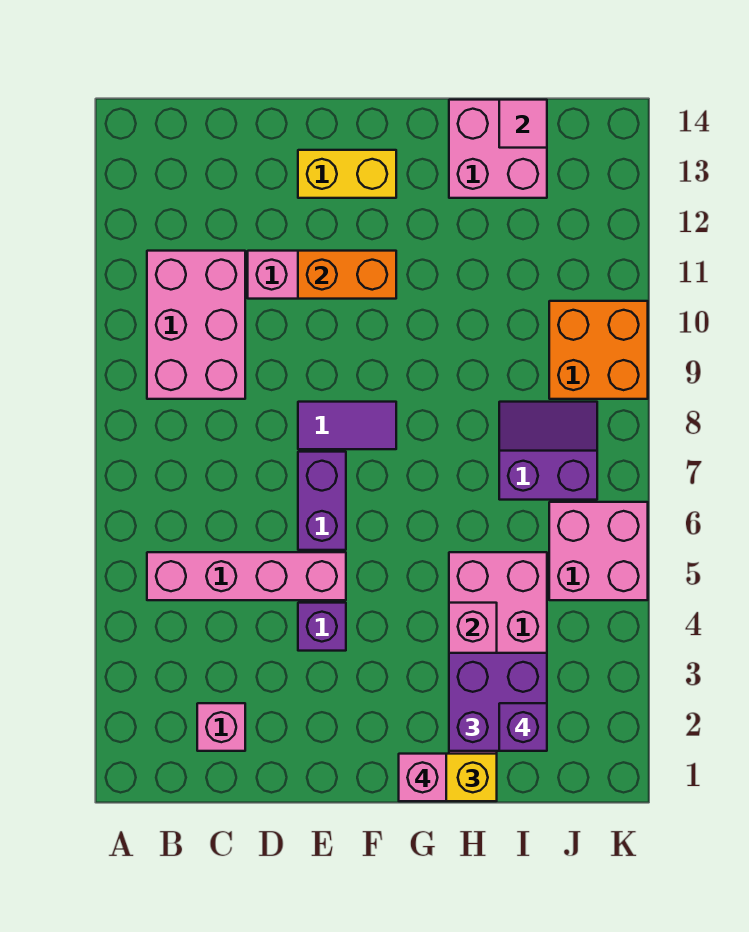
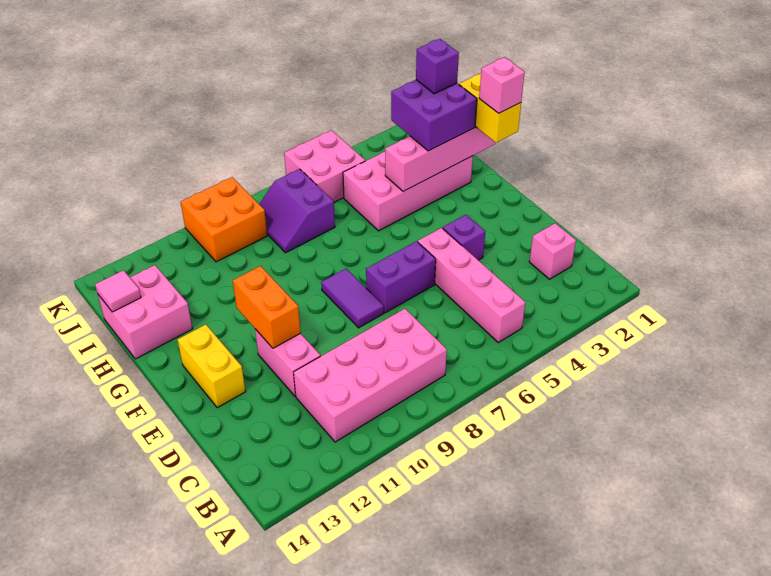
pink 2x3 brick [147,251,245,399] -> pink 2x4 brick [294,309,447,442]

